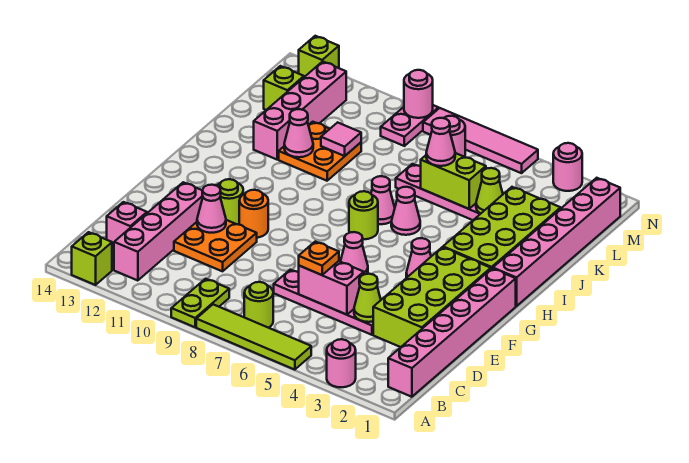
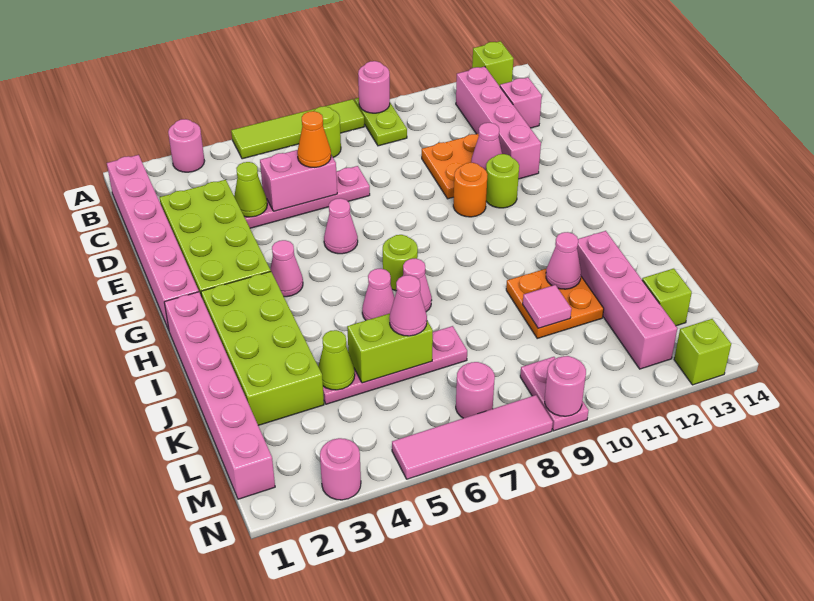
none -> pink 1x1 round brick [358,61,390,113]
orange 1x1 plate [299,242,339,275] -> orange 1x1 cone [297,111,331,167]

